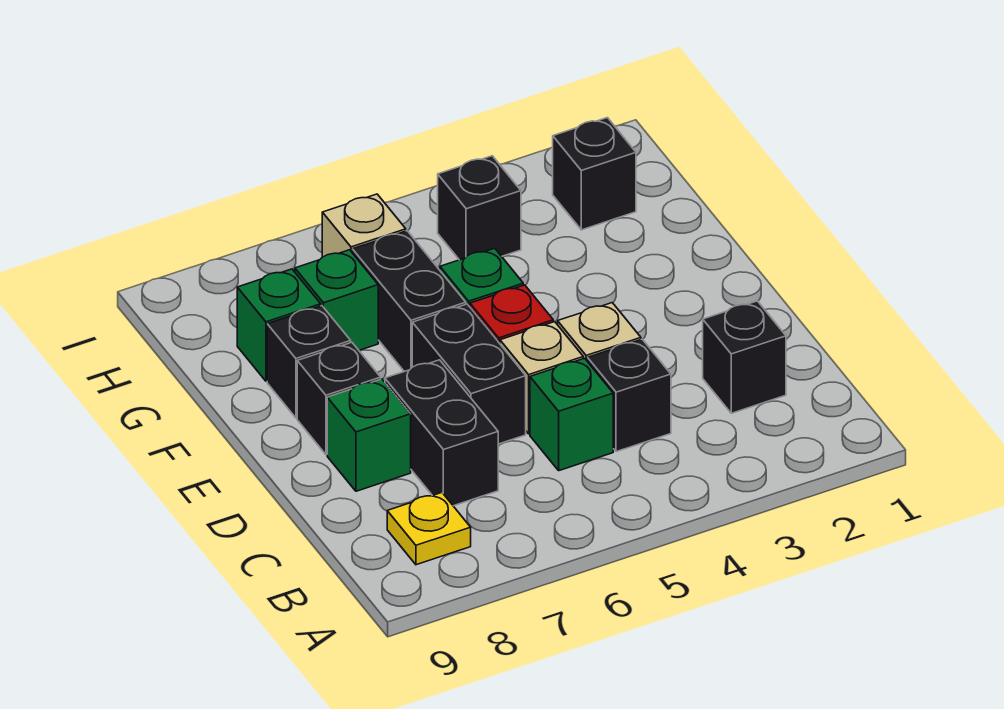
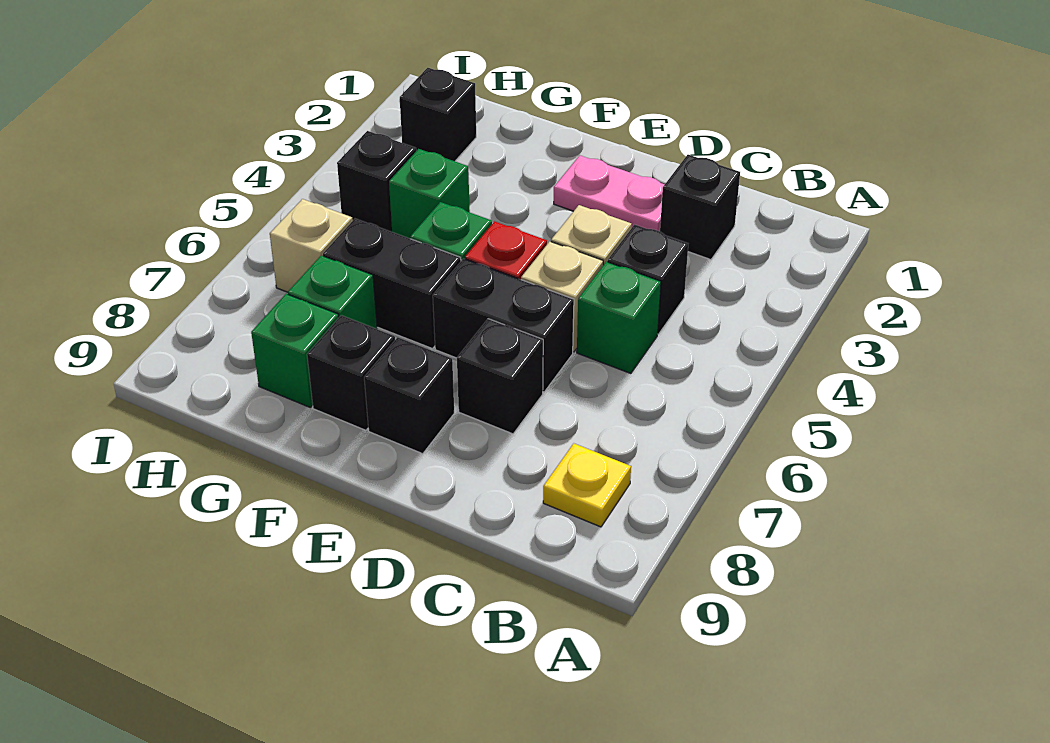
black 1x2 brick [385,360,498,506] -> black 1x1 brick [457,319,543,434]
none -> pink 1x2 plate [554,155,665,231]
green 1x1 brick [327,379,411,491] -> green 1x1 brick moved to [389,149,470,238]

